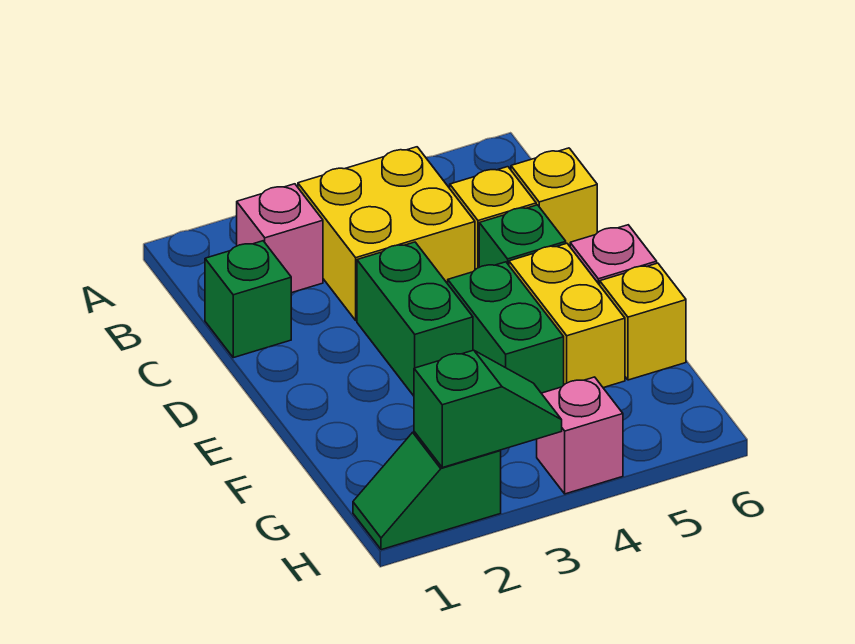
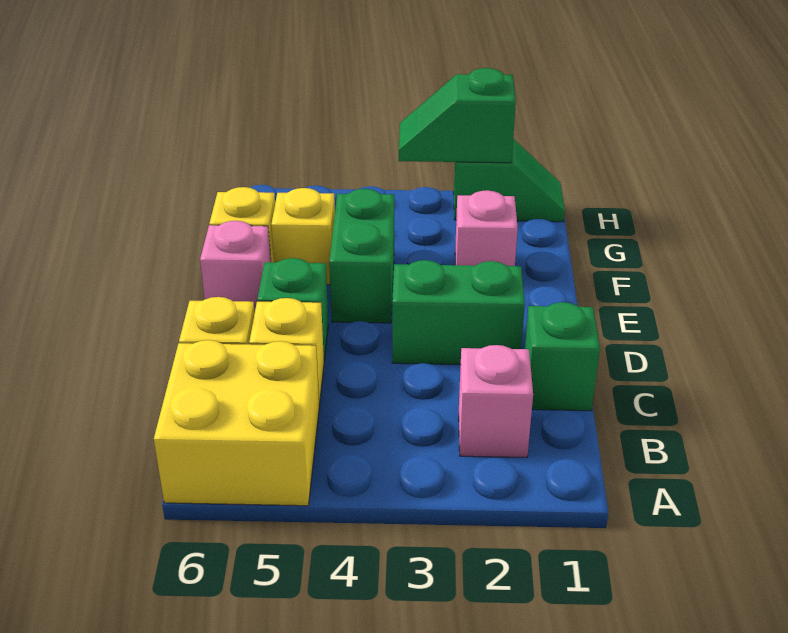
yellow 2x2 brick [298,147,475,320] -> yellow 2x2 brick moved to [154,340,319,506]
green 1x2 brick [357,242,473,396] -> green 1x2 brick turned to [392,260,525,365]
yellow 1x2 brick [509,243,625,388] -> yellow 1x1 brick [271,188,335,285]
pink 1x1 brick [537,377,623,494] -> pink 1x1 brick moved to [455,190,518,266]

